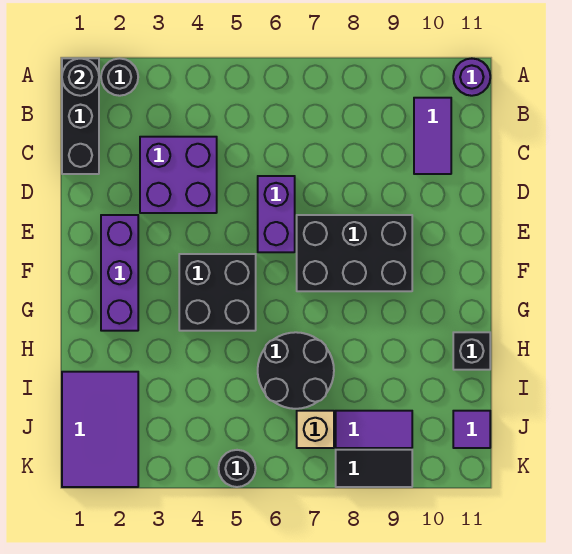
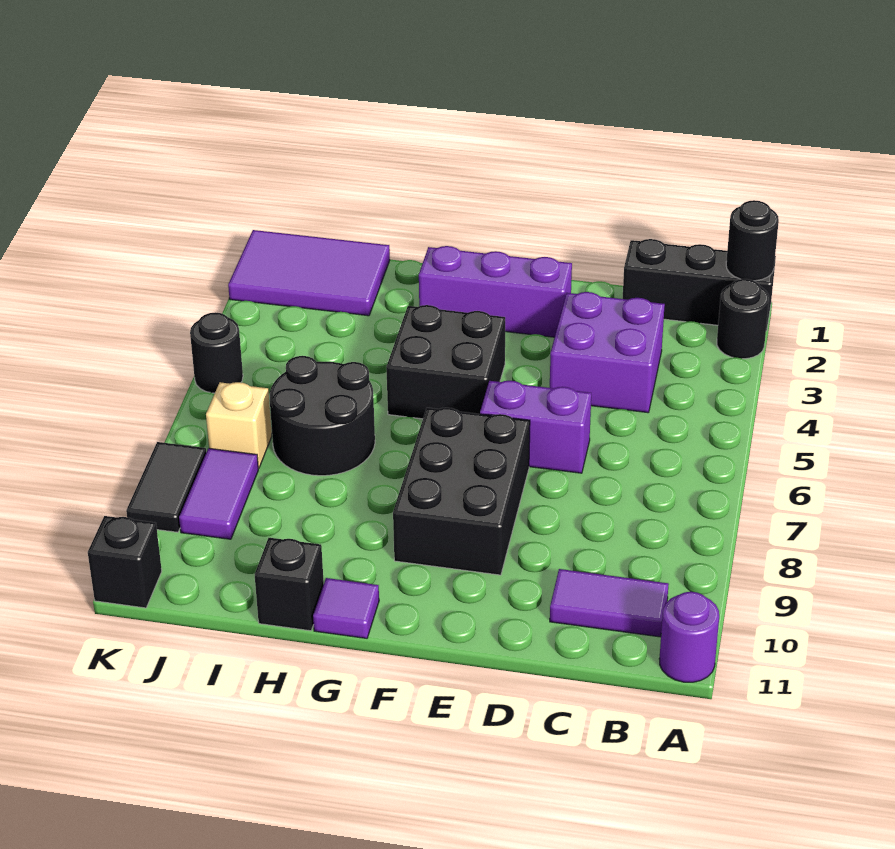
purple 1x1 tile [453,411,490,448] -> purple 1x1 tile moved to [313,578,379,638]
none -> black 1x1 brick [88,516,162,608]

